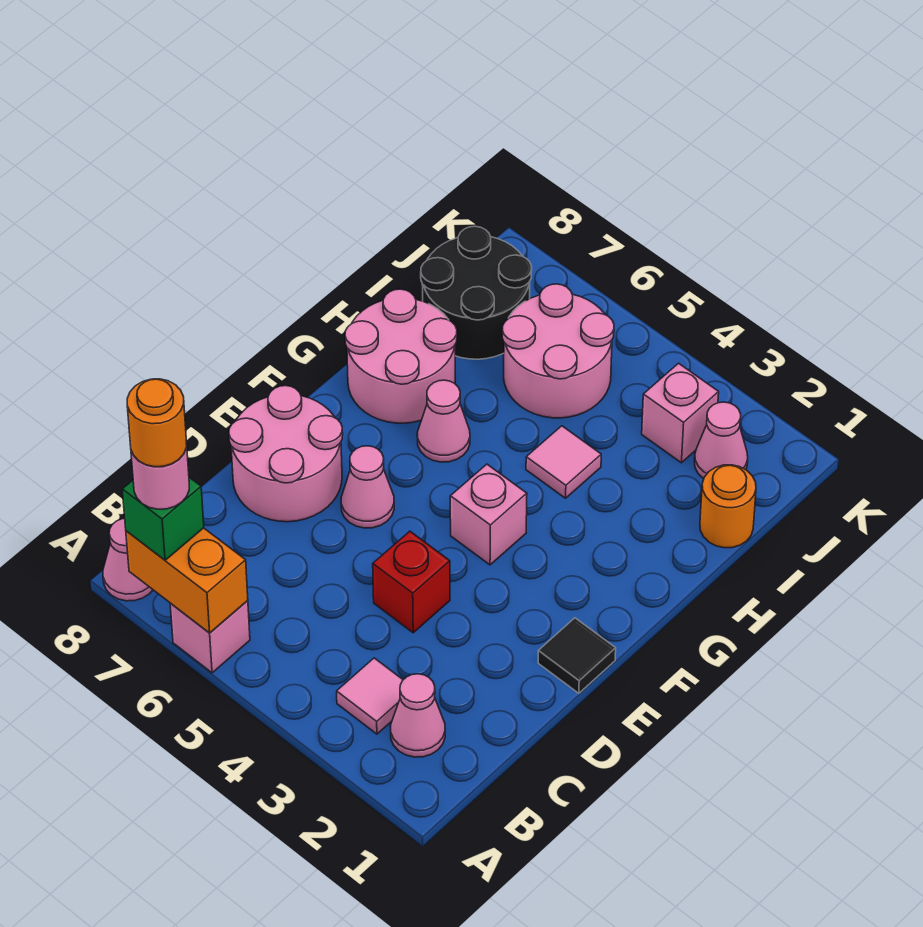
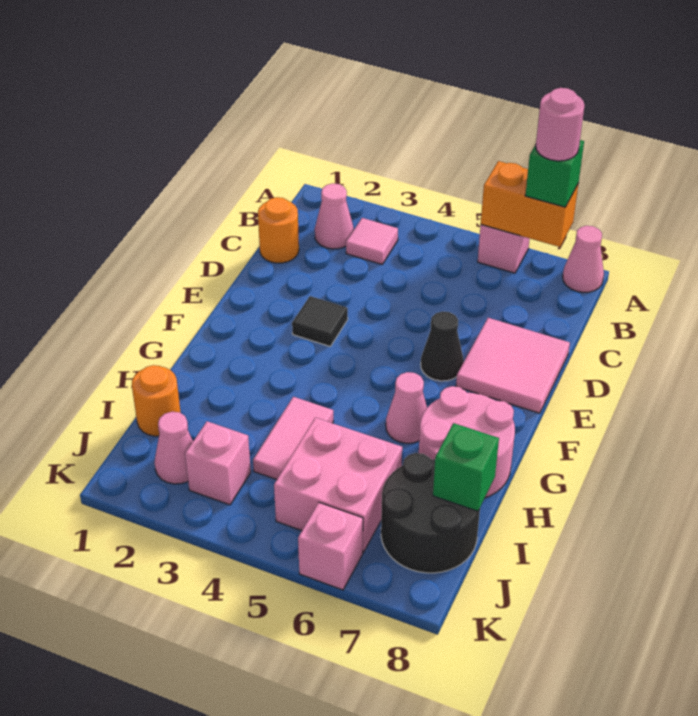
orange 1x1 round brick [127,379,187,467] -> orange 1x1 round brick moved to [258,197,299,263]
red 1x1 brick [373,531,450,633] -> none
pink 2x2 round brick [229,386,343,522] -> pink 2x2 tile [456,318,570,413]
black 1x1 tile [538,618,616,693] -> black 1x1 tile moved to [292,296,348,346]
pink 1x1 cone [341,446,394,528] -> black 1x1 cone [421,311,464,381]
pink 1x1 brick [450,464,527,565] -> pink 1x1 brick moved to [298,503,363,590]
pink 1x1 tile [526,426,601,498] -> pink 1x2 tile [253,397,333,480]
pink 2x2 round brick [502,284,614,418] -> pink 2x2 brick [274,418,402,553]
none -> green 1x1 brick [433,423,499,511]

